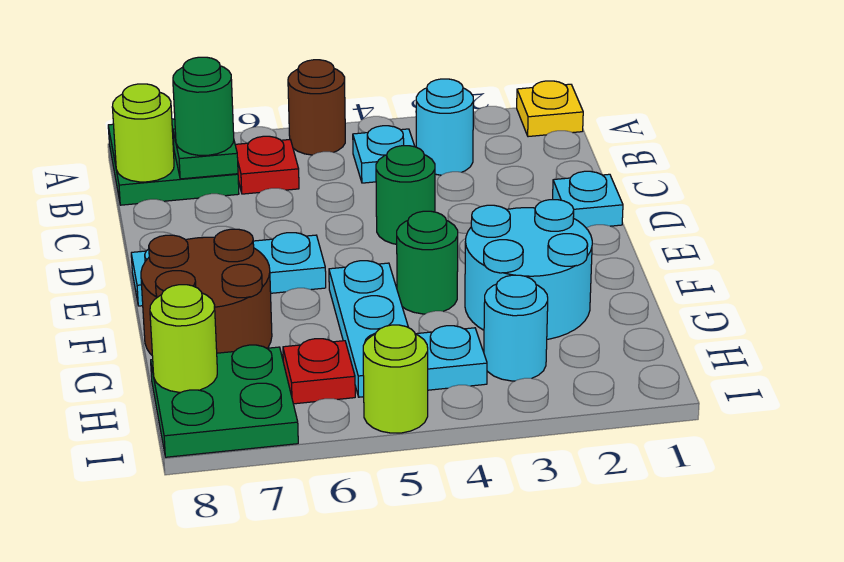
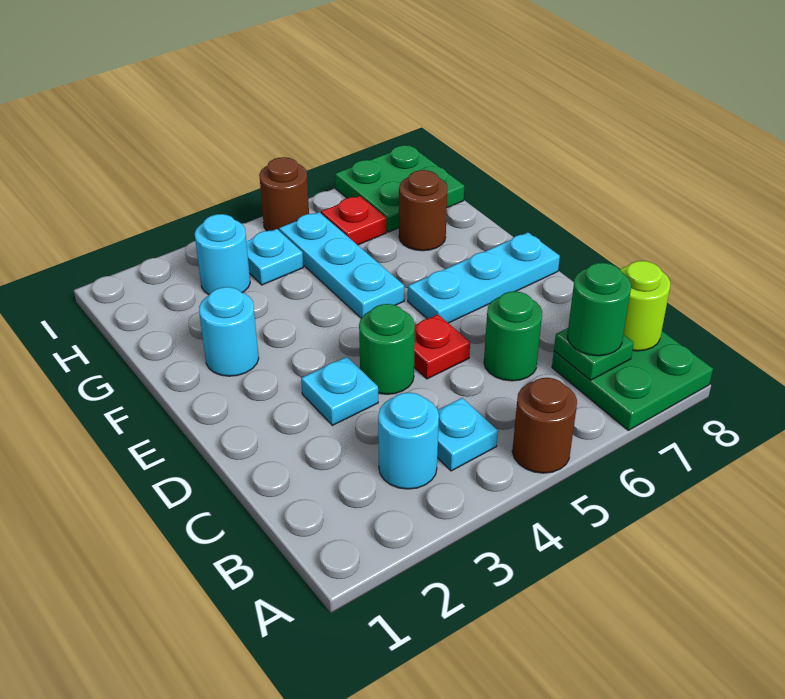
yellow 1x1 plate [517,81,583,137] -> none
red 1x1 plate [235,136,299,194] -> red 1x1 plate moved to [414,314,470,379]
cyan 1x1 plate [553,171,623,228] -> cyan 1x1 plate moved to [301,357,378,425]
cyan 2x2 round brick [465,200,592,339] -> cyan 1x1 round brick [199,287,259,376]
green 1x1 round brick [397,211,458,314] -> green 1x1 round brick moved to [484,291,542,381]
brown 2x2 round brick [141,229,272,355] -> brown 1x1 round brick [399,170,447,251]
lime 1x1 round brick [150,285,217,392] -> none
lime 1x1 round brick [363,325,428,433] -> brown 1x1 round brick [259,157,309,231]

